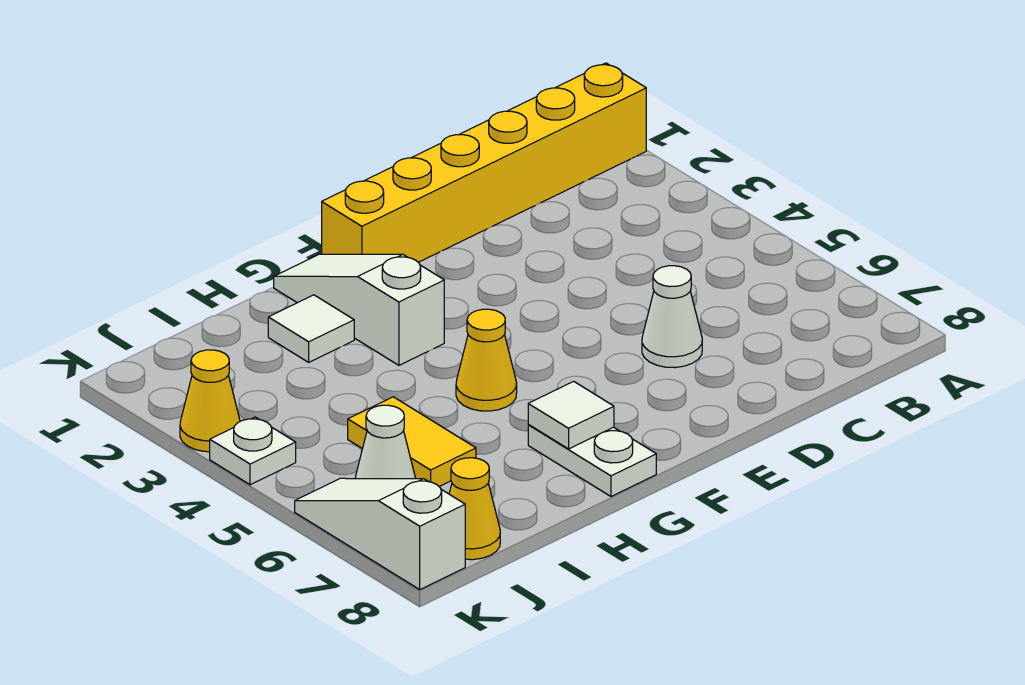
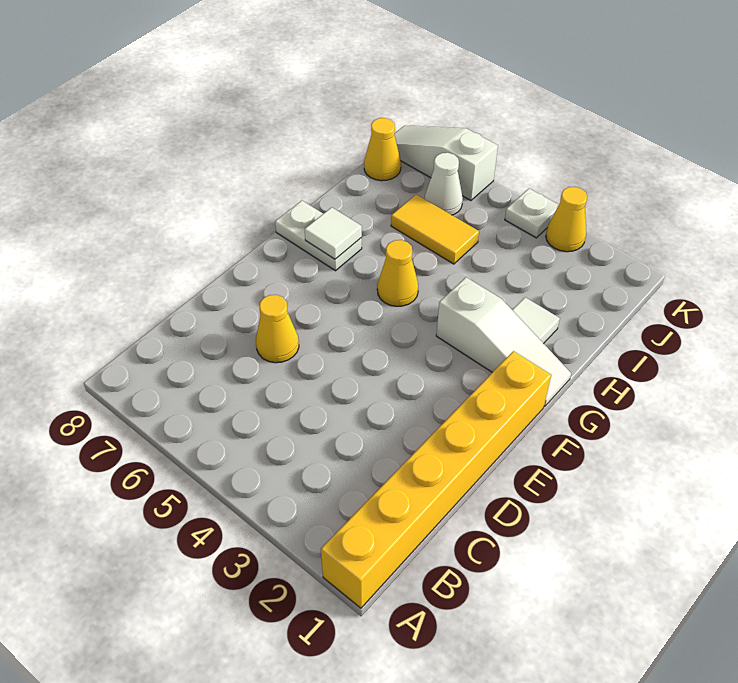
white 1x1 cone [642,266,702,368] -> yellow 1x1 cone [256,295,299,363]
white 1x3 slope [295,478,465,589] -> white 1x3 slope turned to [394,125,498,201]

